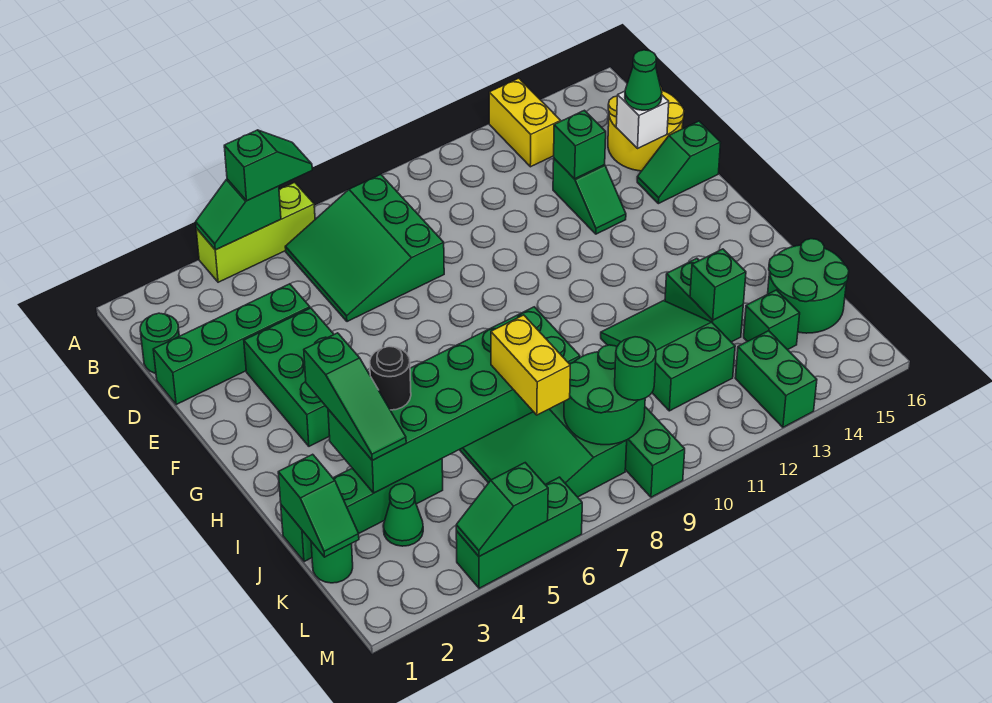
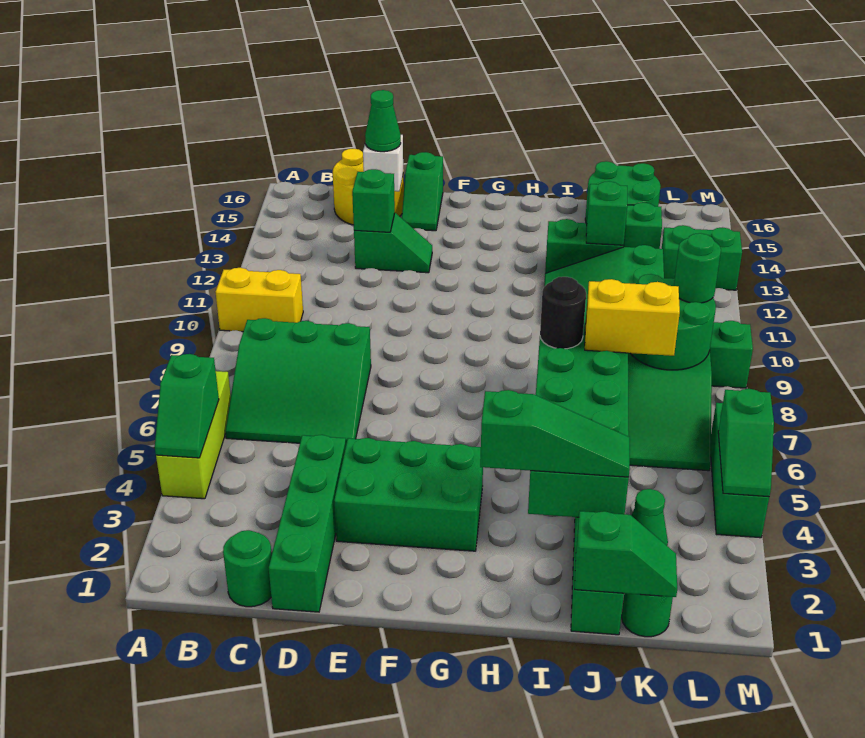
green 1x2 slope [224,130,312,201] -> none
yellow 1x2 brick [489,78,561,167] -> yellow 1x2 brick moved to [216,268,303,332]
black 1x1 round brick [370,346,411,410] -> black 1x1 round brick moved to [540,277,586,349]

